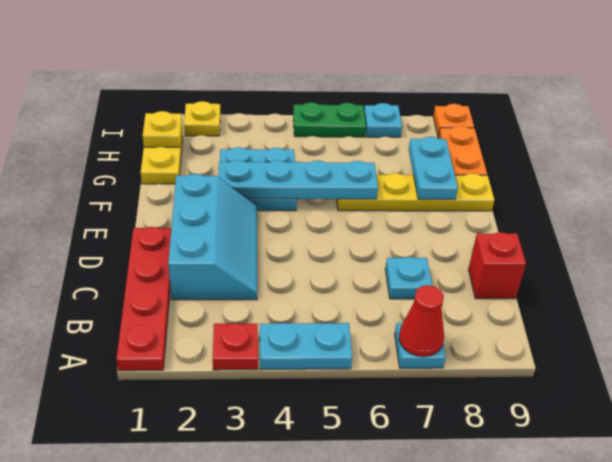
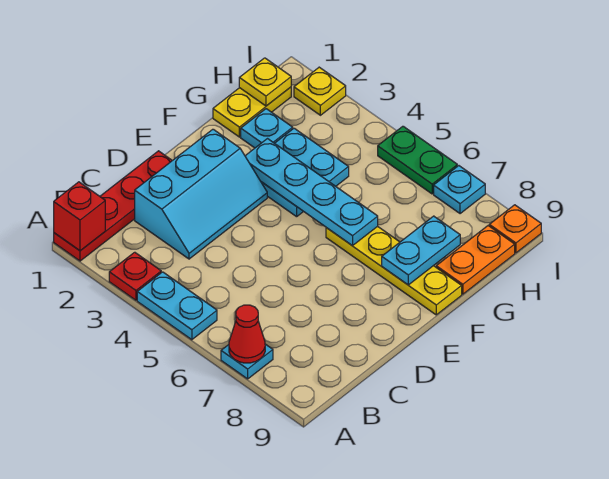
cyan 1x1 plate [385,257,432,299] -> cyan 1x1 plate moved to [241,109,293,148]
red 1x1 brick [468,232,526,299] -> red 1x1 brick moved to [54,182,105,251]

